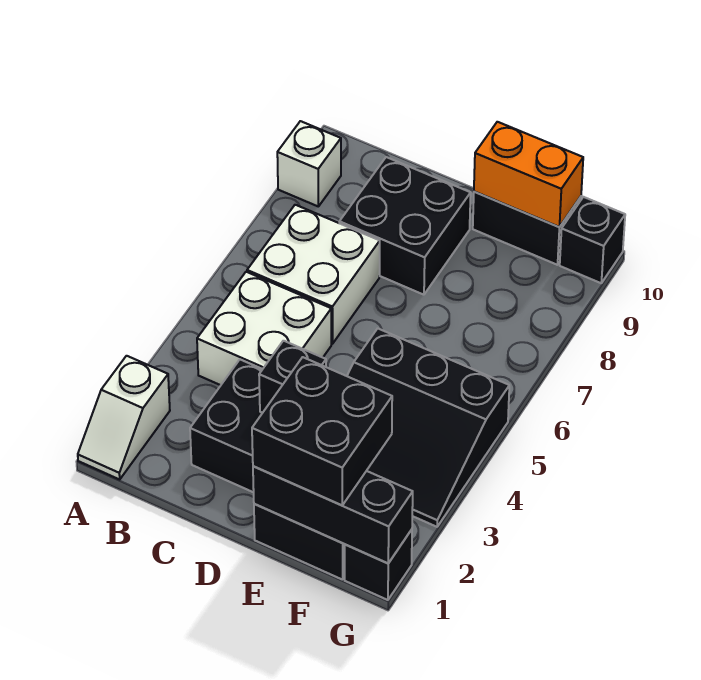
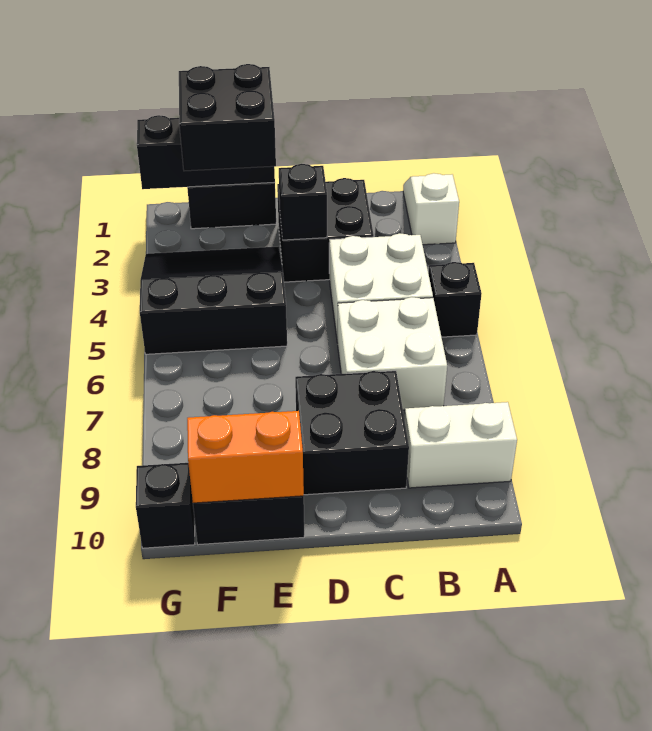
white 1x1 brick [277,121,341,207] -> white 1x2 brick [404,402,517,488]
black 1x1 brick [345,530,412,600] -> black 1x1 brick moved to [428,262,482,337]

